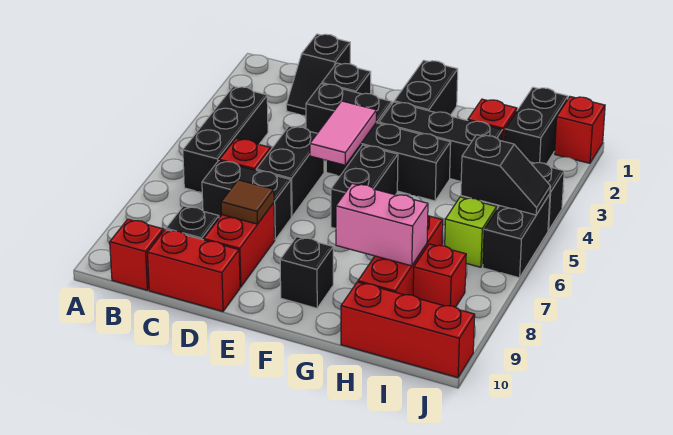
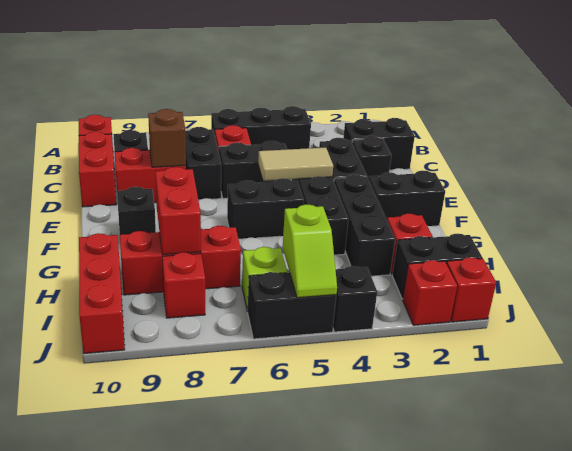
black 1x2 slope [286,34,350,116] -> black 1x2 brick [343,118,415,170]
brown 1x1 tile [221,180,274,224] -> brown 1x1 brick [148,109,186,167]
pink 1x2 tile [310,101,377,165] -> tan 1x2 tile [258,148,333,181]
pink 1x2 brick [336,184,428,266] -> red 1x2 brick [155,167,201,255]
black 1x2 slope [461,135,550,215] -> lime 1x2 slope [283,204,337,298]
none -> red 1x1 brick [403,260,457,325]

